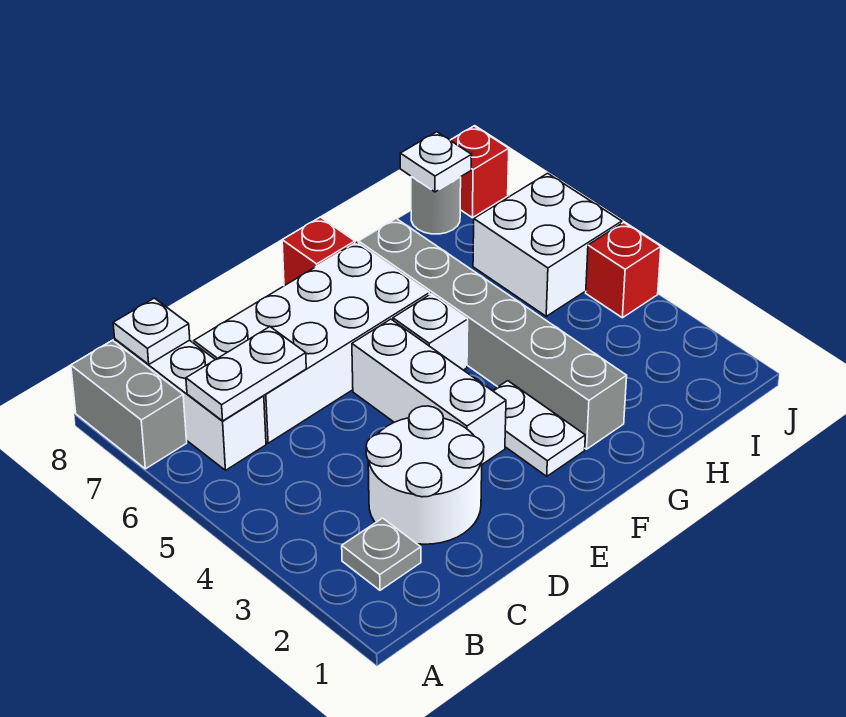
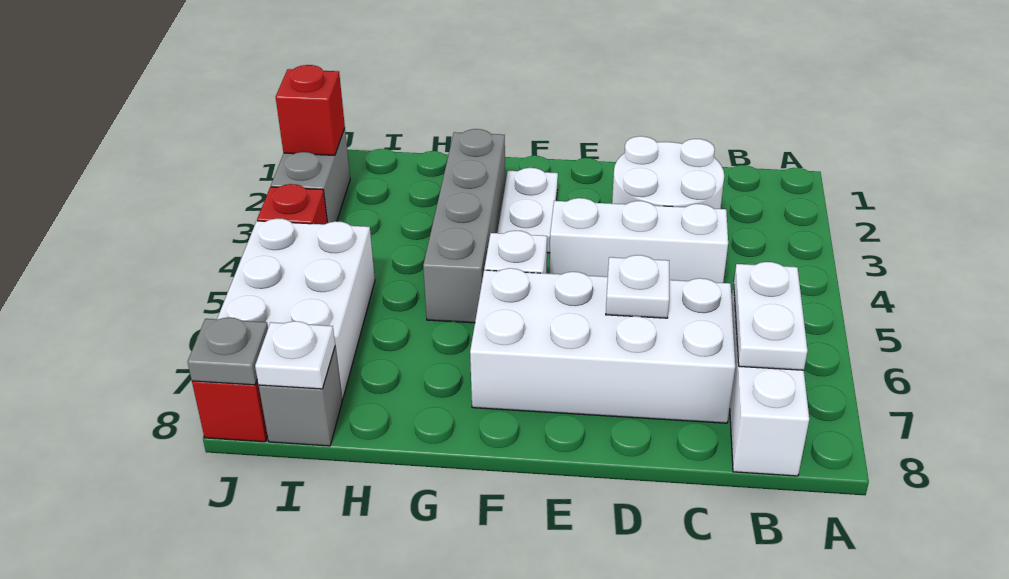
grey 1x2 brick [71,341,187,469] -> grey 1x2 brick moved to [271,128,350,223]
grey 1x1 plate [342,518,421,590] -> grey 1x1 plate moved to [188,317,268,385]
white 1x2 plate [186,327,306,421] -> white 1x2 plate turned to [734,262,808,370]
white 1x1 plate [113,298,190,365] -> white 1x1 plate moved to [606,255,669,318]
white 1x3 brick [352,319,506,464] -> white 1x3 brick turned to [550,198,728,283]
red 1x1 brick [282,217,355,286] -> red 1x1 brick moved to [276,65,345,155]
grey 1x6 brick [359,219,627,449] -> grey 1x4 brick [423,129,505,323]
white 2x2 brick [473,173,622,316] -> white 2x3 brick [217,219,375,400]
grey 1x1 round brick [411,177,461,234] -> grey 1x1 brick [259,347,342,446]

